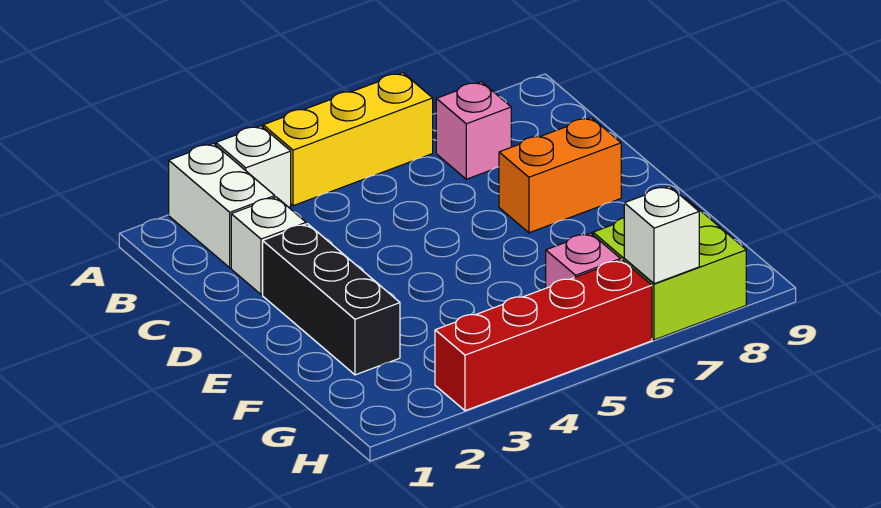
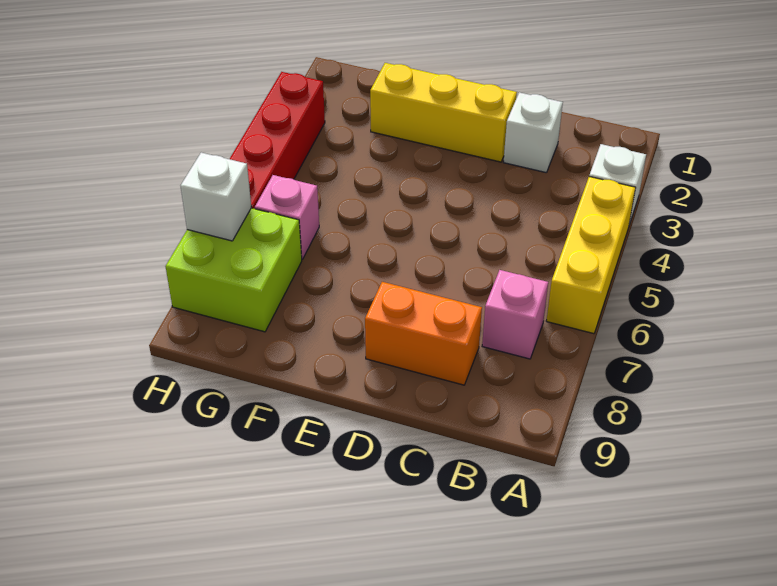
white 1x2 brick [169,143,275,268] -> none
black 1x3 brick [263,224,400,375] -> yellow 1x3 brick [370,63,517,162]
orange 1x2 brick [499,117,621,233] -> orange 1x2 brick turned to [365,282,482,385]

